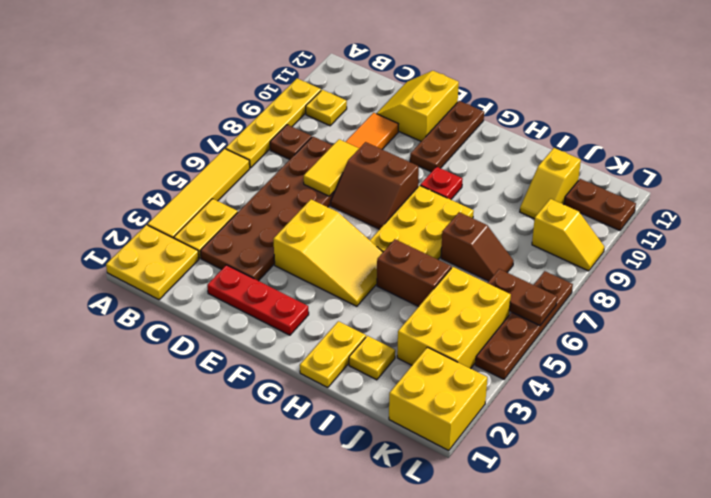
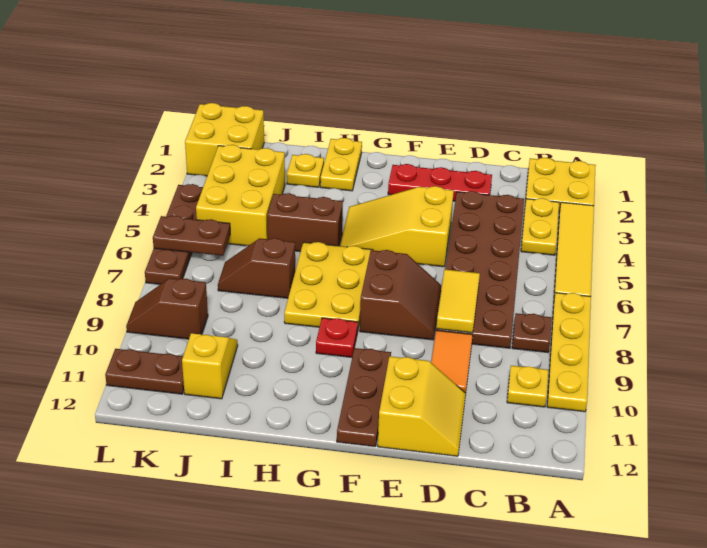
brown 2x2 slope [331,142,419,229] -> brown 2x2 slope turned to [360,250,441,340]
yellow 1x2 slope [532,199,604,271] -> brown 1x2 slope [126,278,208,339]

